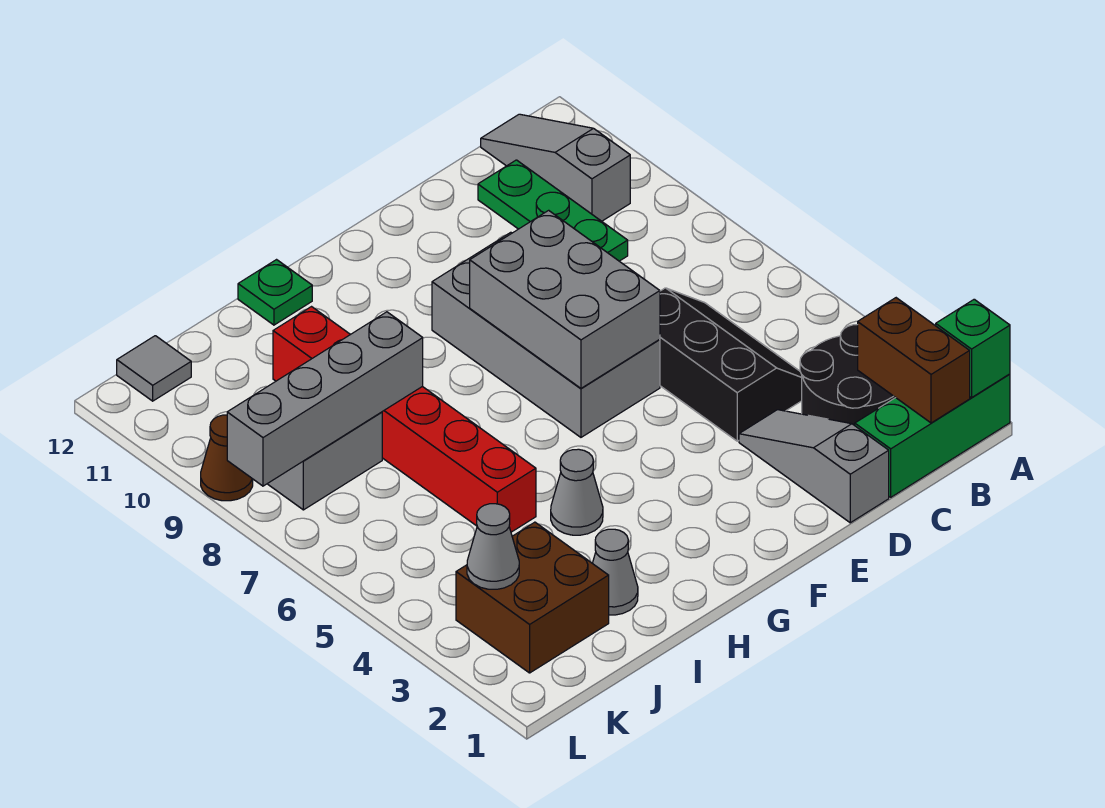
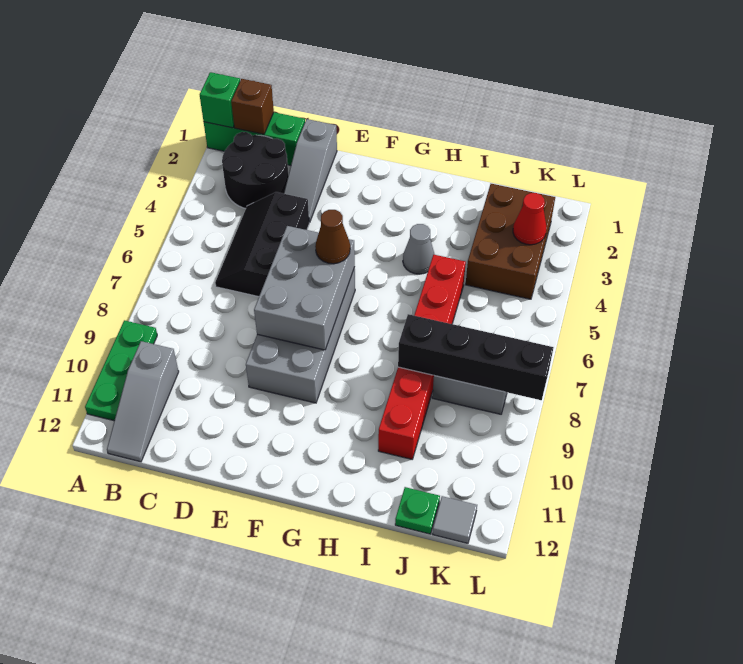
brown 1x2 brick [858,298,970,423] -> brown 1x1 brick [231,79,274,134]
green 1x3 plate [478,160,628,261] -> green 1x3 plate moved to [85,320,157,421]
green 1x1 plate [238,260,312,325] -> green 1x1 plate moved to [395,487,440,534]
grey 1x1 cone [592,529,638,615] -> none
grey 1x4 brick [227,312,423,486] -> black 1x4 brick [398,314,554,400]
brown 2x2 brick [456,522,609,673] -> brown 2x3 brick [466,184,555,299]
grey 1x1 cone [467,504,519,589] -> red 1x1 cone [513,193,546,245]
brown 1x1 cone [201,415,253,501] -> brown 1x1 cone moved to [315,210,350,264]

